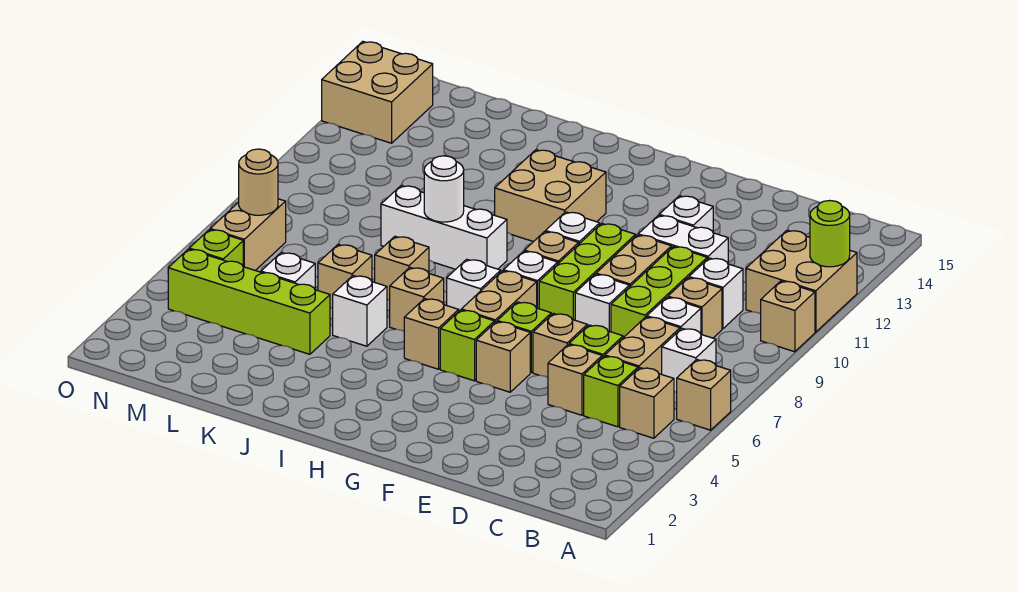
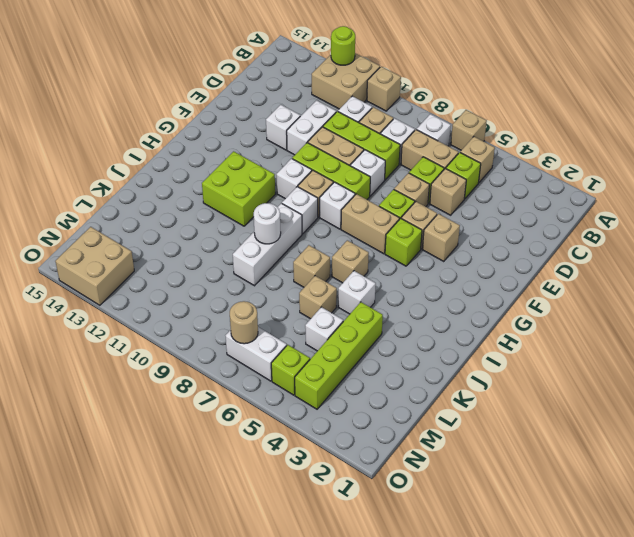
tan 1x1 brick [404,299,459,369] -> tan 1x1 brick moved to [422,214,460,261]
white 1x1 brick [447,259,501,311] -> white 1x1 brick moved to [282,187,318,234]
tan 2x2 brick [495,150,606,242] -> lime 2x2 brick [202,151,275,226]
tan 1x2 brick [210,199,286,270] -> white 1x2 brick [226,327,287,381]

